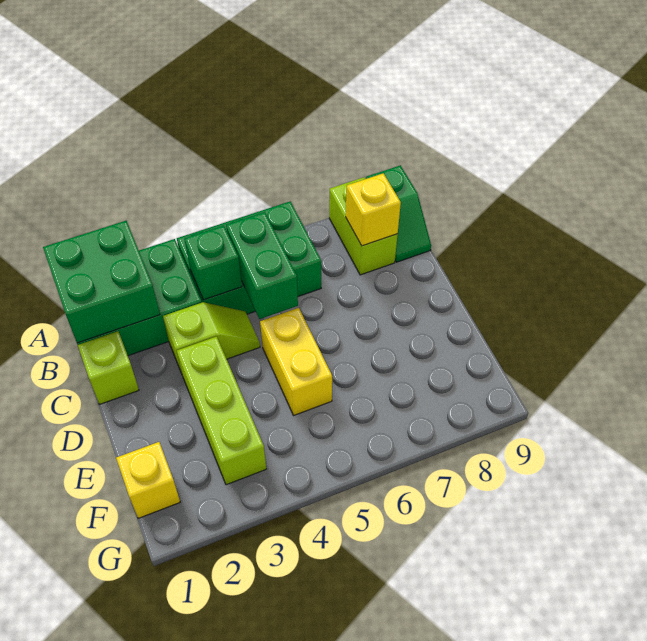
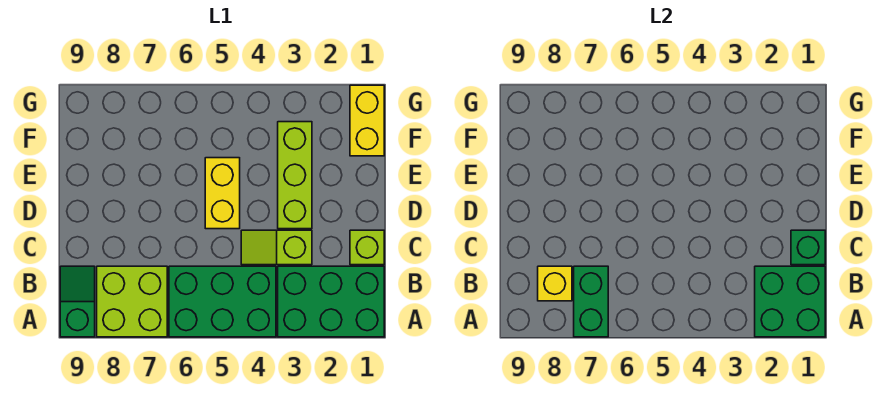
lime 1x2 brick [329,177,398,275] -> lime 2x2 brick [97,266,167,337]
green 1x1 brick [184,225,242,300] -> green 1x1 brick moved to [791,230,825,265]
green 1x2 brick [226,212,298,319] -> green 1x2 brick moved to [574,266,608,337]
yellow 1x1 brick [116,442,180,518] -> yellow 1x2 brick [350,85,384,156]

